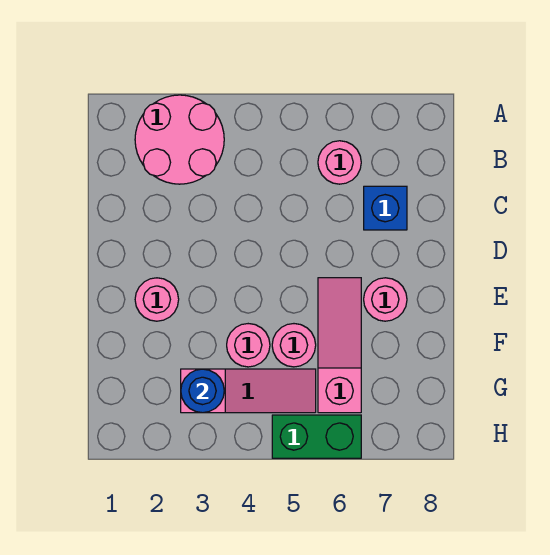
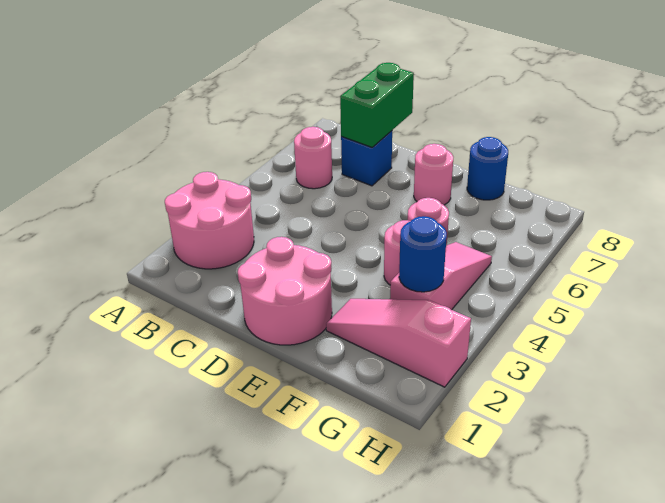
pink 1x1 round brick [135,278,179,321] -> pink 2x2 round brick [238,237,332,345]
pink 1x3 slope [318,278,361,413] -> pink 1x3 slope moved to [326,299,471,387]
none -> blue 1x1 round brick [467,137,508,200]
green 1x2 brick [272,415,361,458] -> green 1x2 brick moved to [340,63,414,147]

